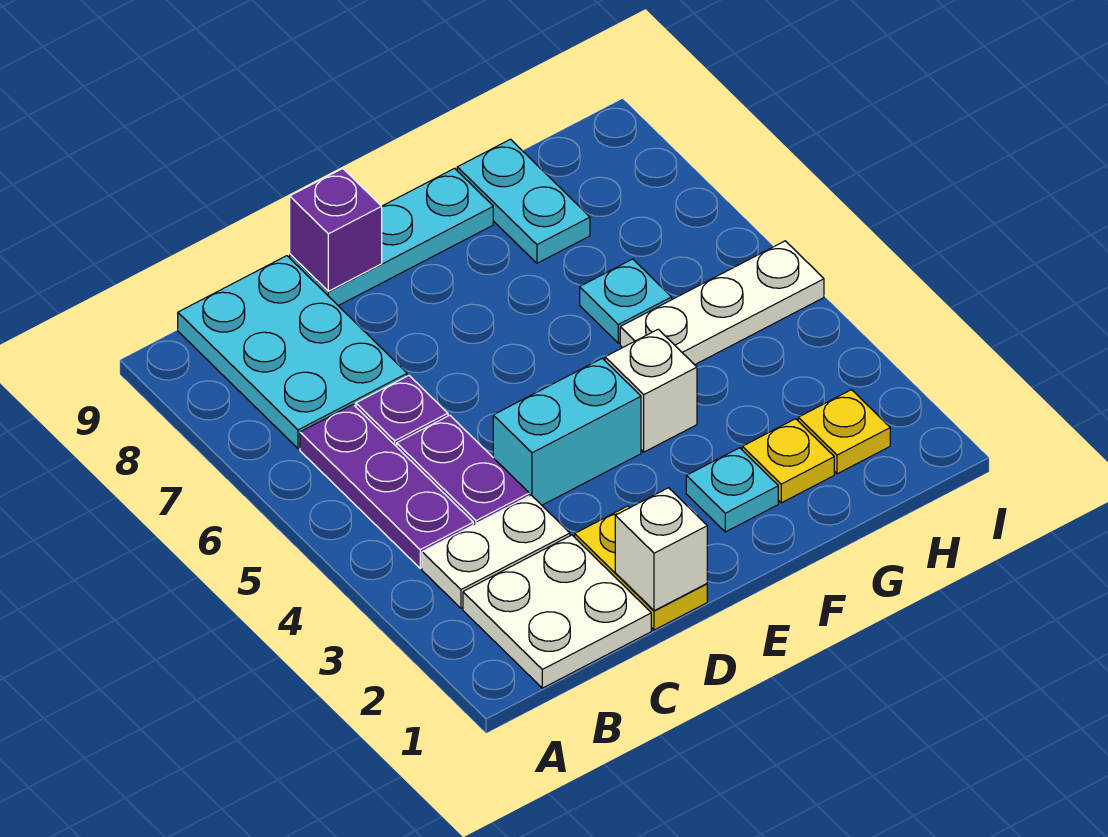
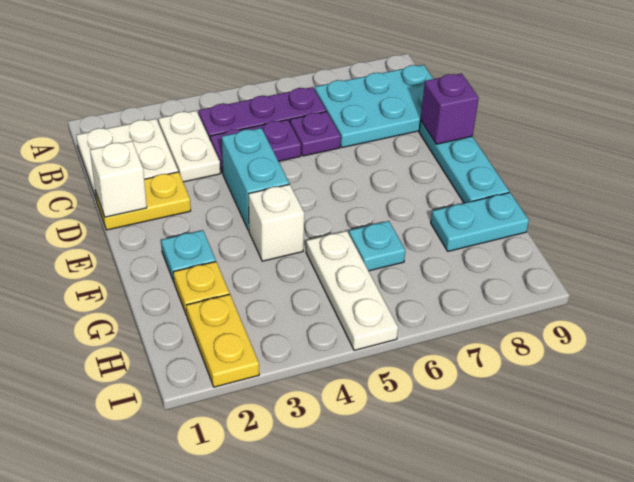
yellow 1x1 plate [798,390,890,474] -> yellow 1x2 plate [186,294,259,387]

